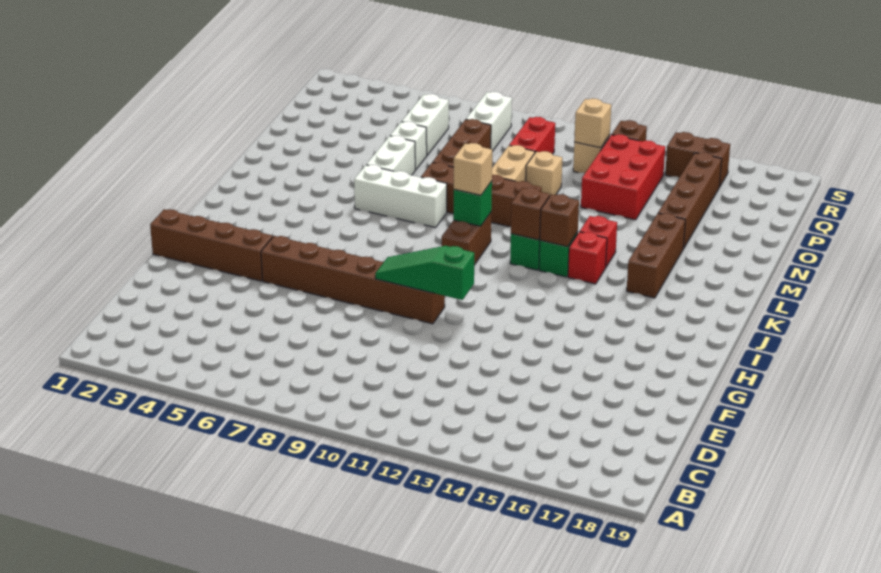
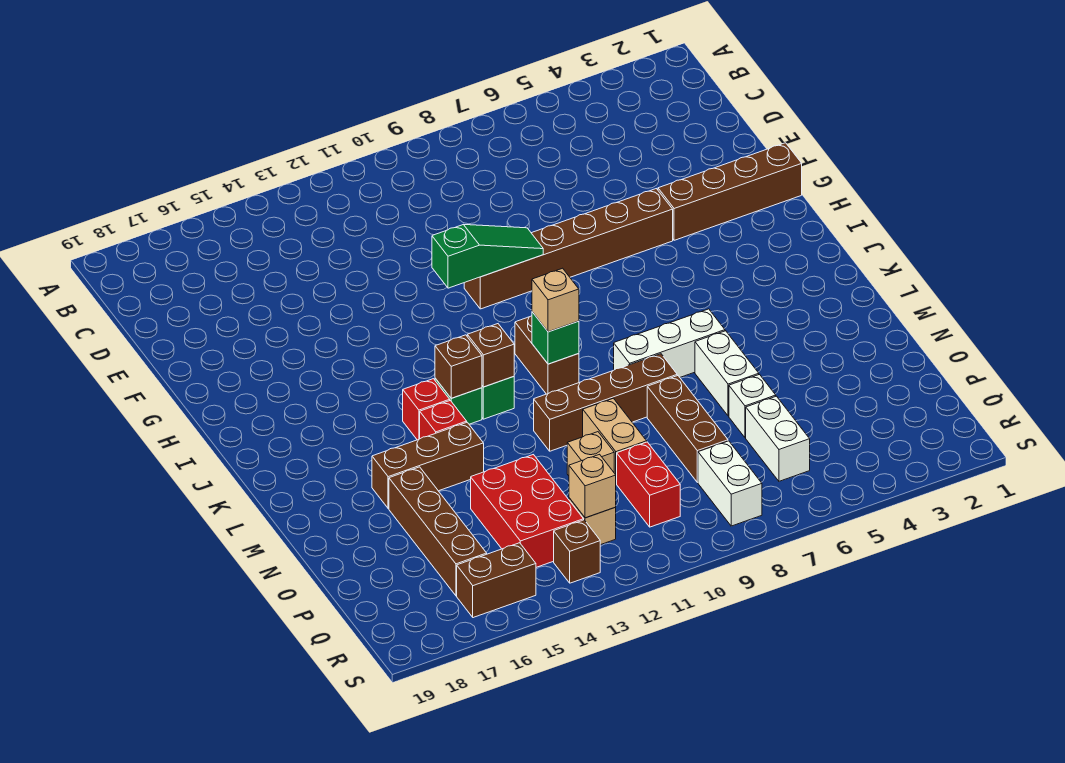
brown 1x3 brick [627,213,685,298] -> brown 1x3 brick turned to [372,422,484,509]

